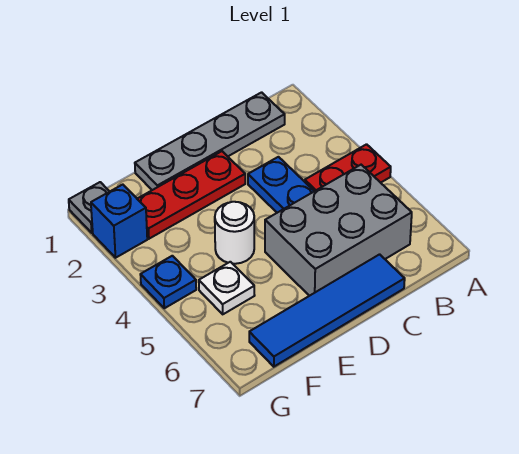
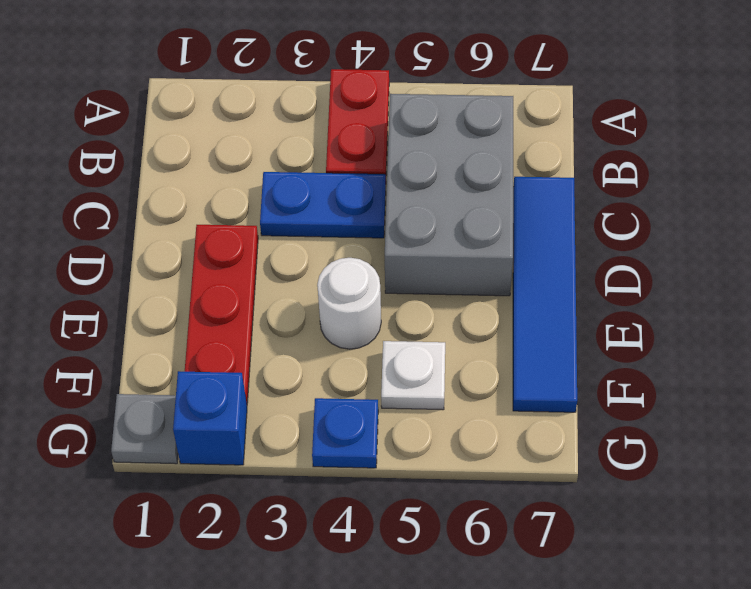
grey 1x4 plate [135,92,285,190] -> none

